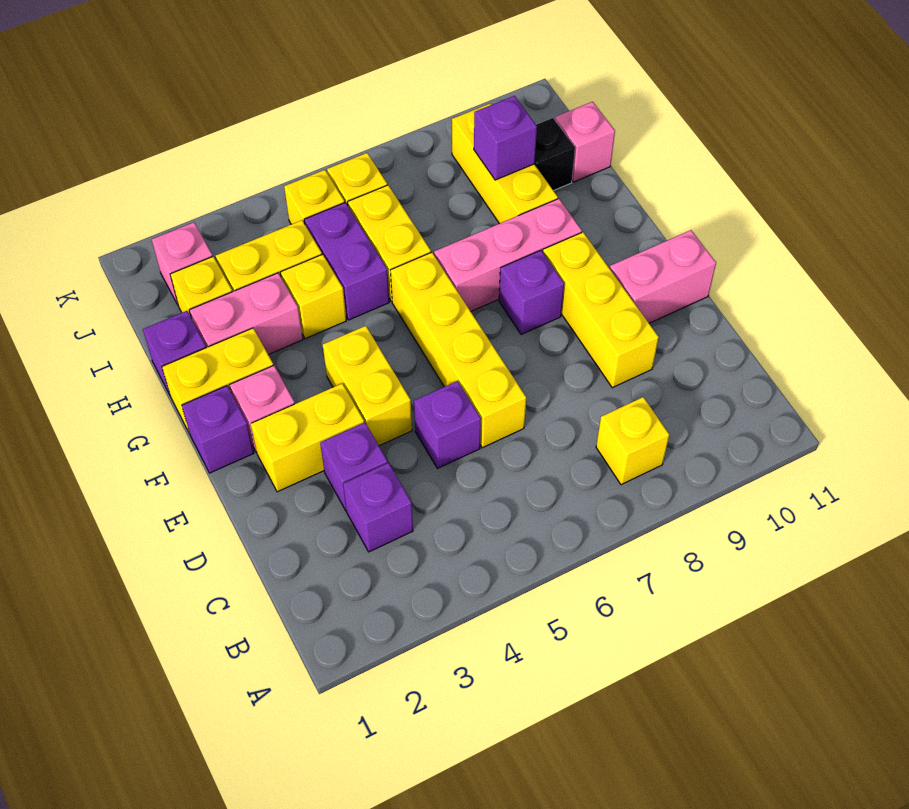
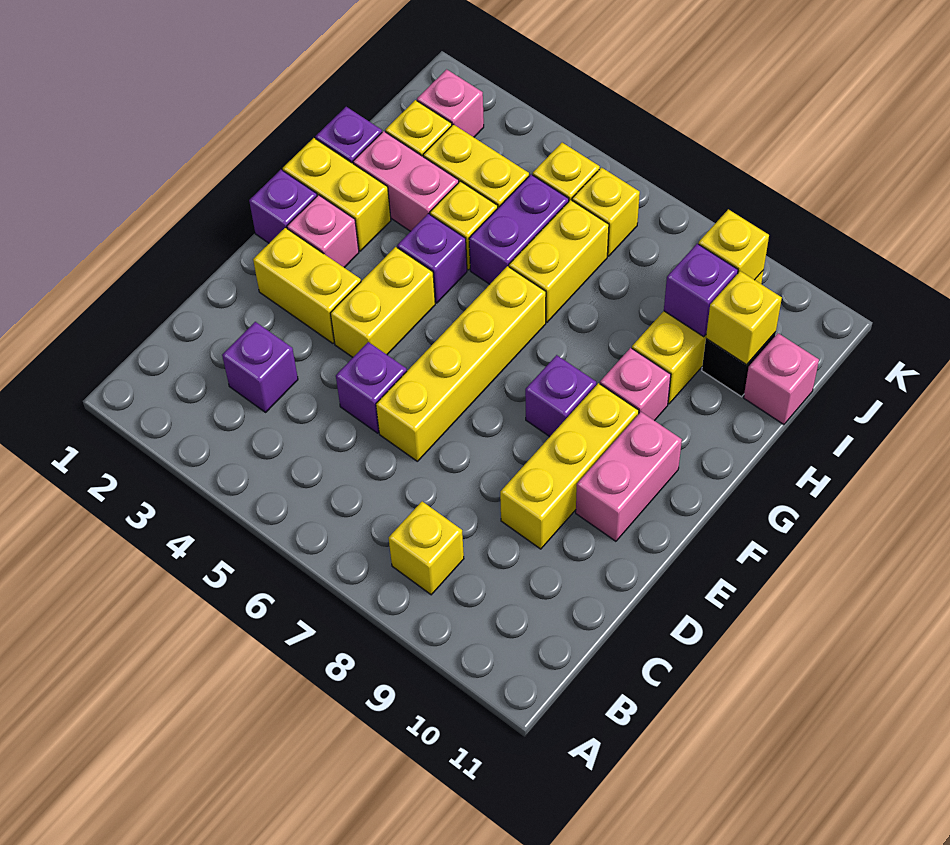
purple 1x1 brick [320,423,388,510] -> purple 1x1 brick moved to [397,214,467,303]
pink 1x2 brick [610,230,716,323] -> pink 1x2 brick turned to [576,412,682,541]
pink 1x3 brick [434,199,582,311] -> pink 1x1 brick [600,348,671,421]
none -> yellow 1x1 brick [706,271,782,365]
none -> yellow 1x1 brick [698,209,769,280]

